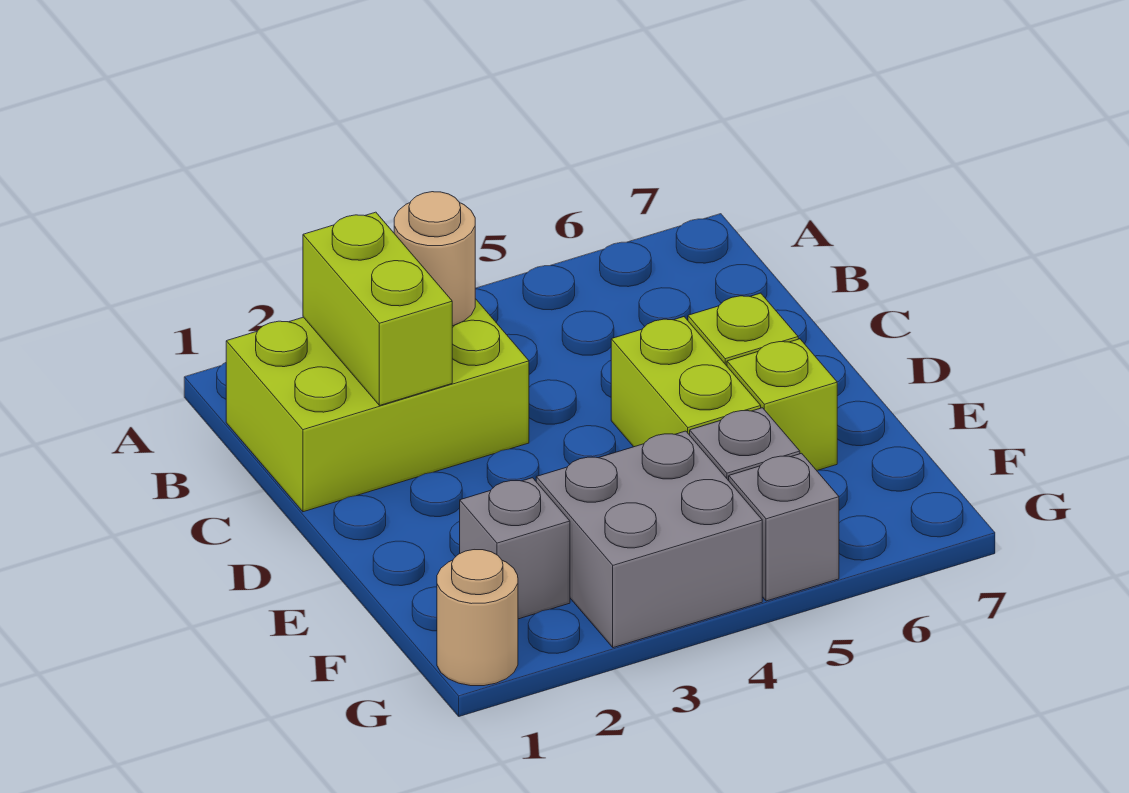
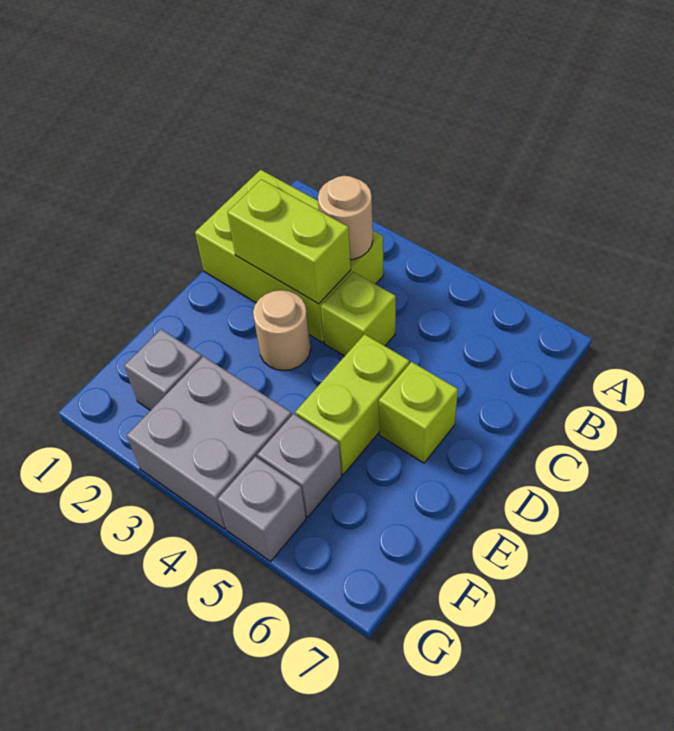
lime 1x2 brick [303,212,452,405] -> lime 1x2 brick turned to [227,179,351,304]
lime 1x1 brick [727,339,837,470] -> lime 1x1 brick moved to [321,272,396,356]
tan 1x1 round brick [437,550,518,686] -> tan 1x1 round brick moved to [253,290,311,371]

